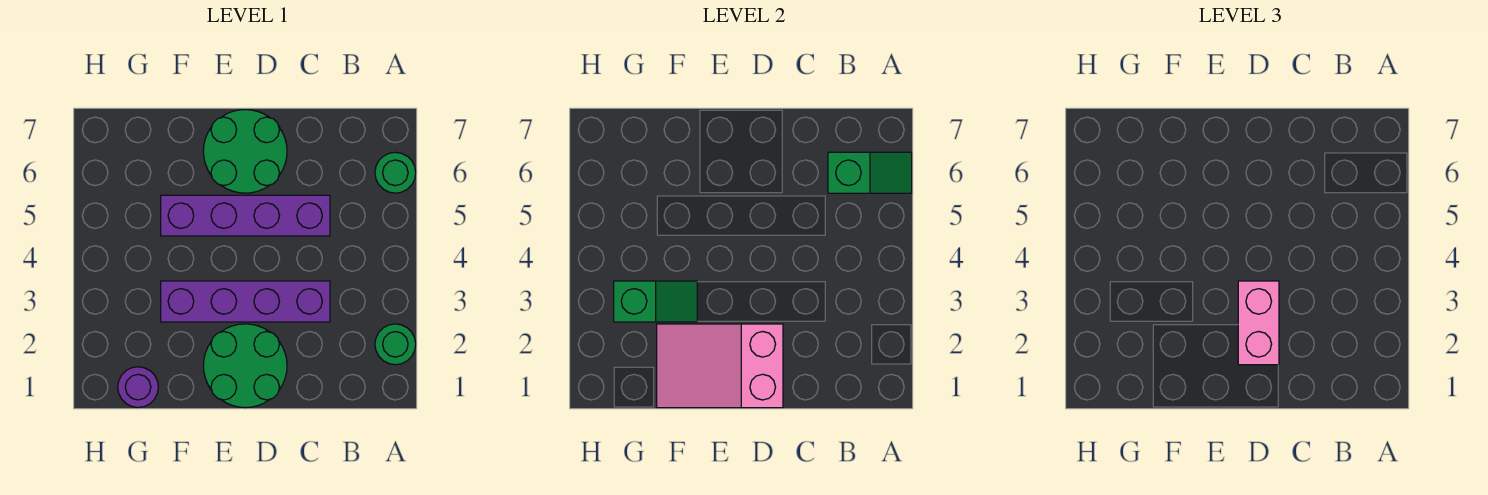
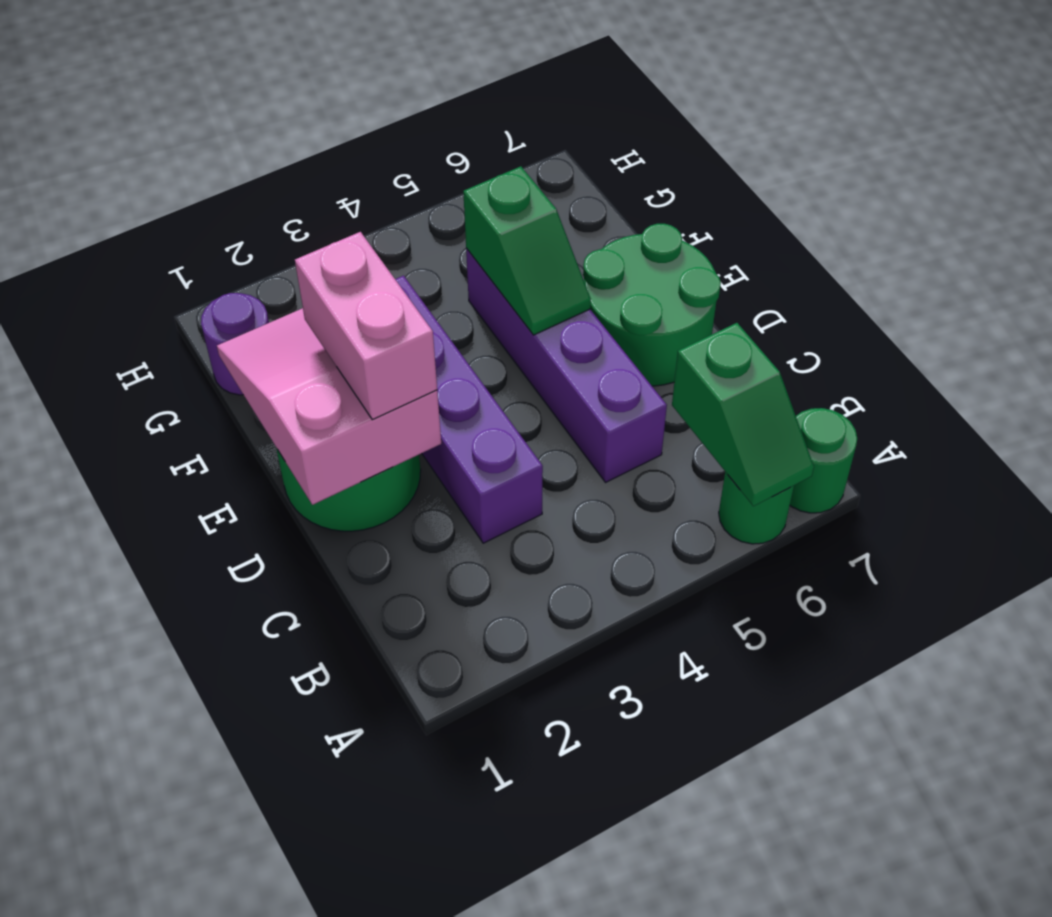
green 1x1 round brick [375,324,416,365] -> green 1x1 round brick moved to [790,408,857,513]
pink 1x2 brick [1238,281,1279,365] -> pink 1x2 brick turned to [295,232,437,420]
green 1x2 slope [614,281,697,322] -> green 1x2 slope moved to [463,166,591,335]

